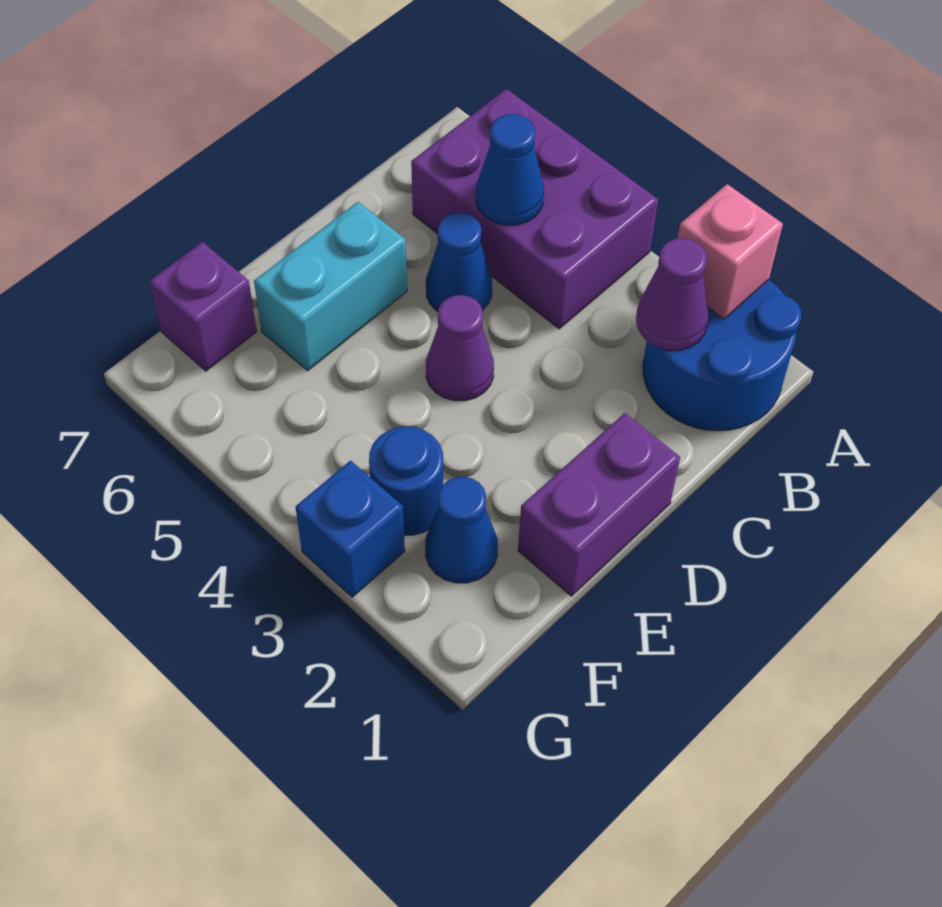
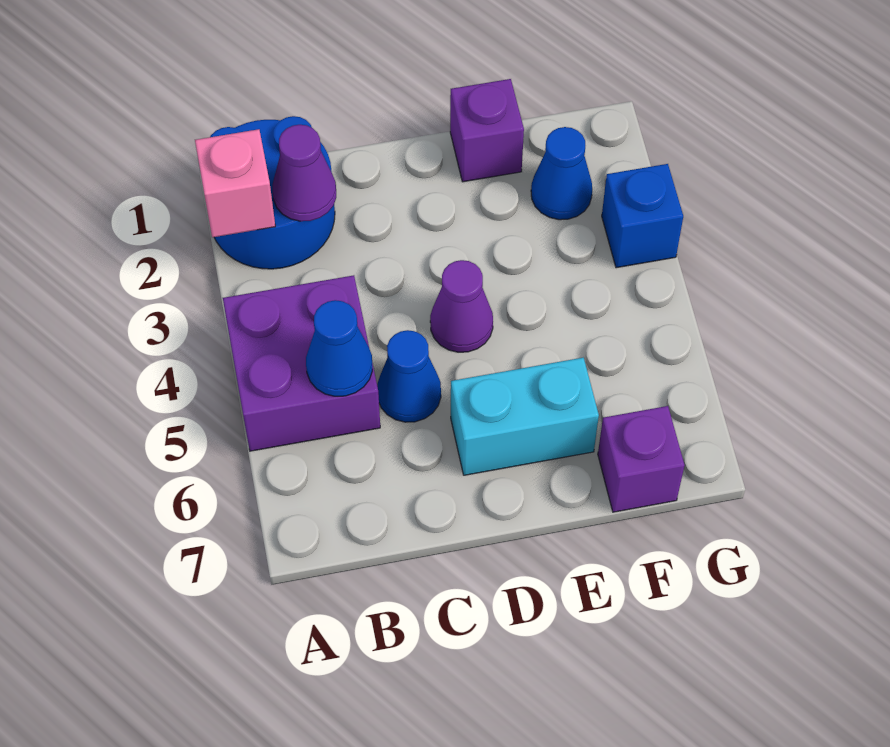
purple 2x3 brick [411,89,658,329] -> purple 2x2 brick [223,275,380,451]
purple 1x2 brick [518,413,680,596] -> purple 1x1 brick [450,79,524,182]
blue 1x1 round brick [369,427,443,535] -> none

